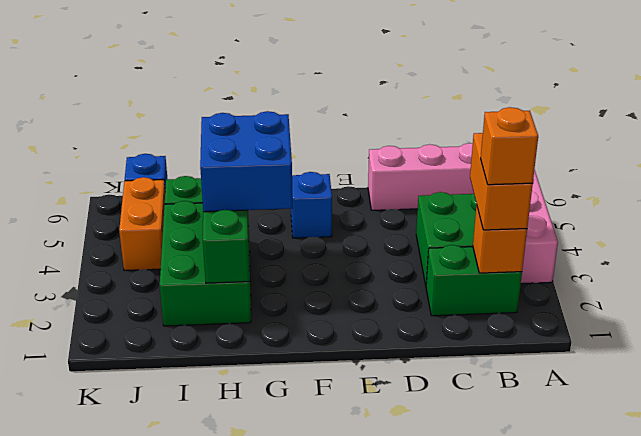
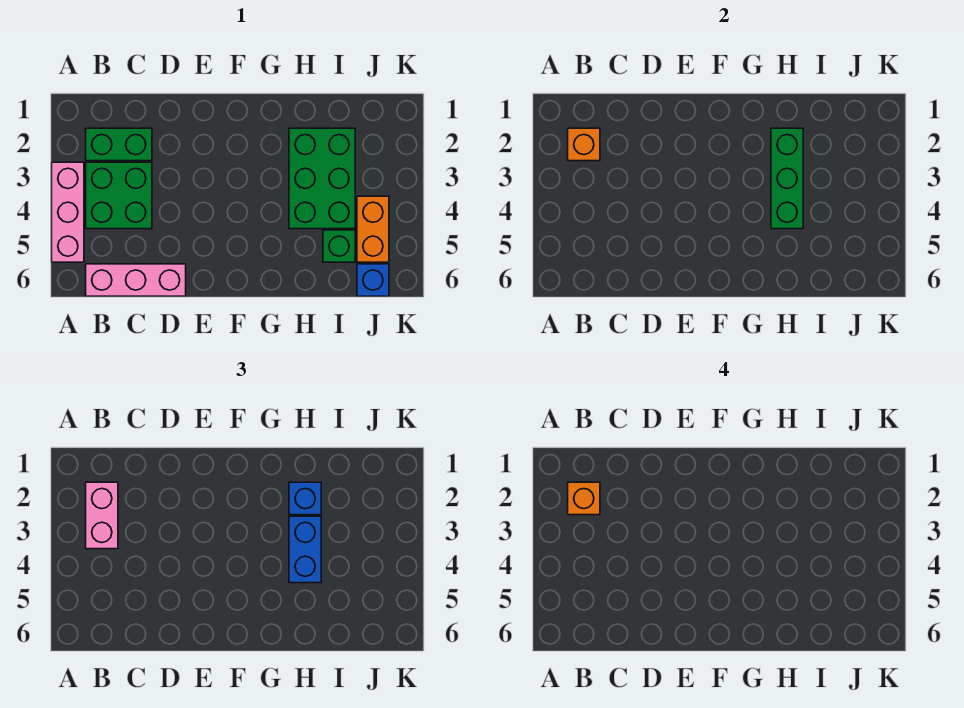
orange 1x2 brick [470,133,533,230] -> pink 1x2 brick [86,482,118,549]
blue 1x1 brick [291,172,332,238] -> blue 1x1 brick moved to [289,482,321,515]
blue 2x2 brick [200,111,293,212] -> blue 1x2 brick [289,516,321,583]

